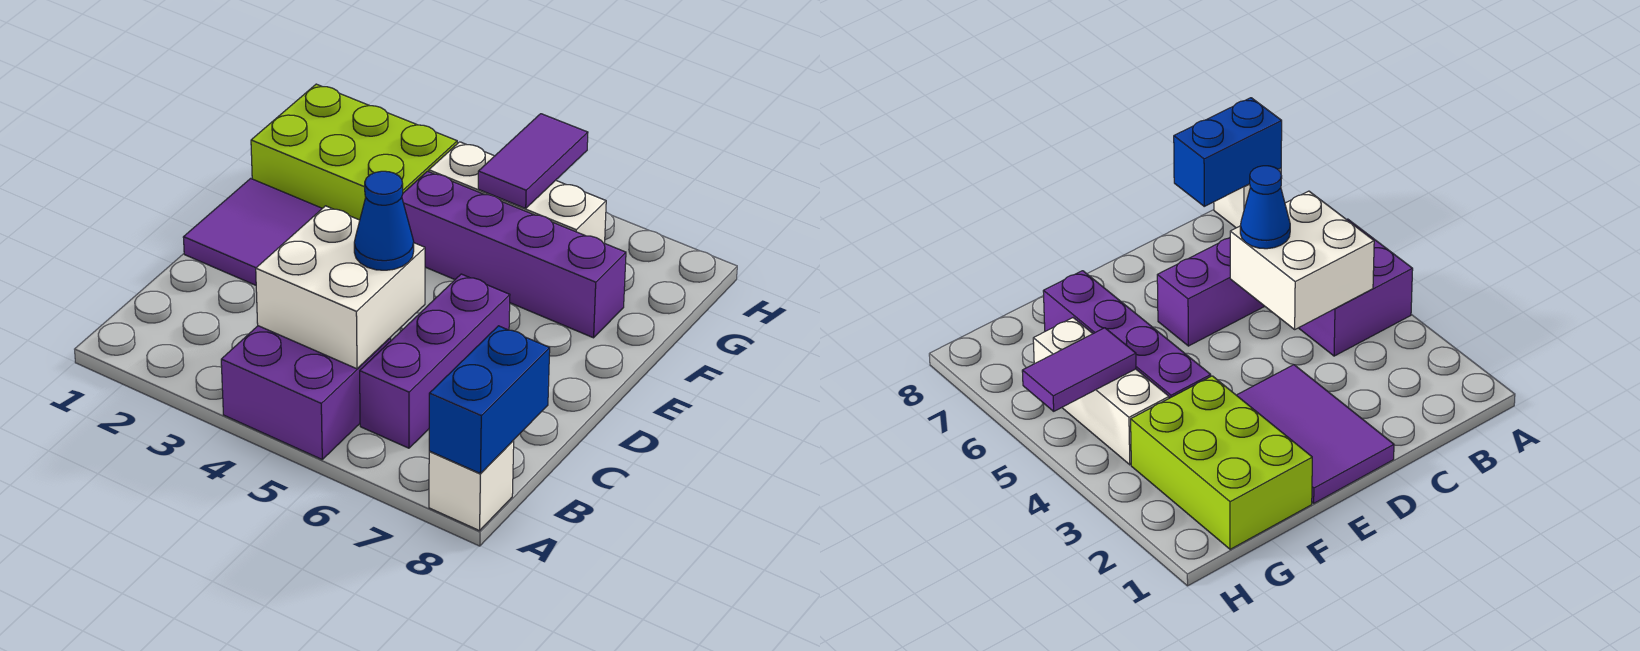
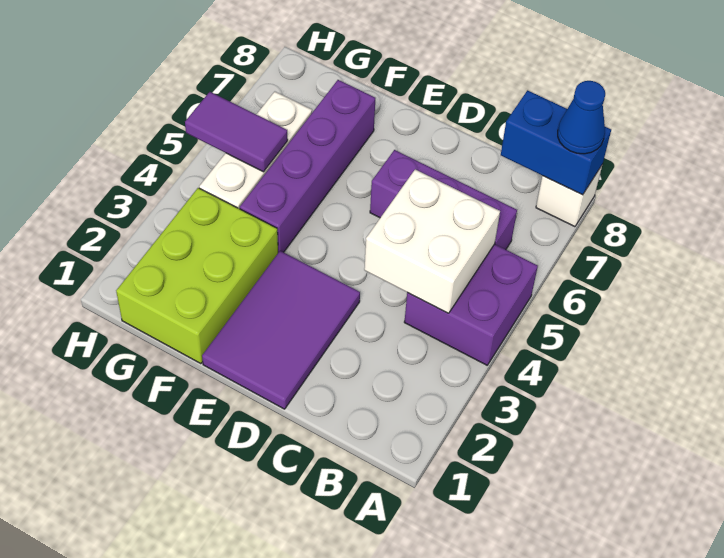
blue 1x1 cone [354,171,414,270] -> blue 1x1 cone moved to [558,81,605,154]

